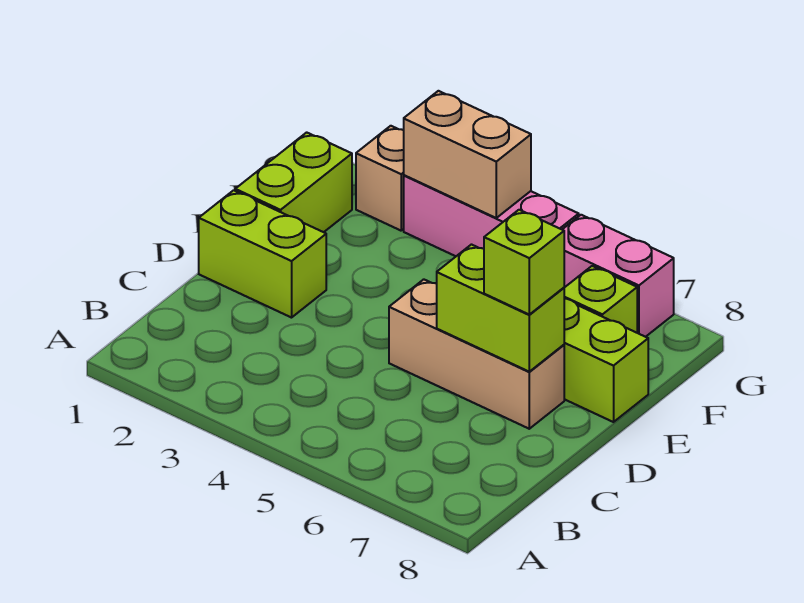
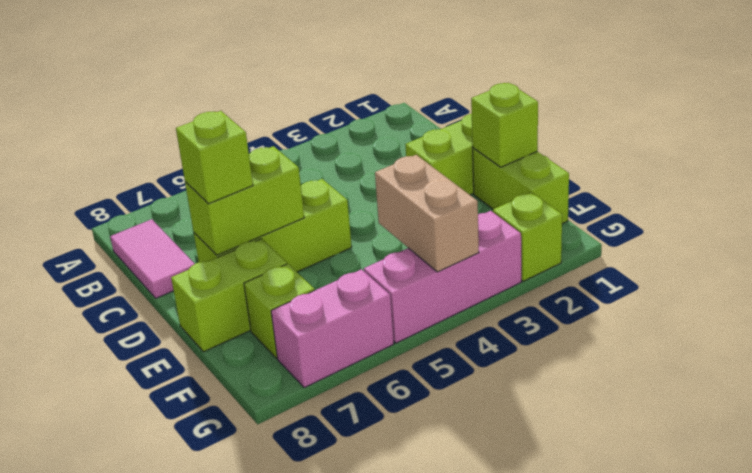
none -> pink 1x2 tile [110,219,195,298]
tan 1x3 brick [389,279,564,429] -> lime 1x3 brick [194,179,352,272]
none -> lime 1x1 brick [471,83,538,167]
tan 1x1 brick [356,126,404,231] -> lime 1x1 brick [493,192,562,281]
tan 1x2 brick [404,91,531,218] -> tan 1x2 brick turned to [375,155,479,272]

